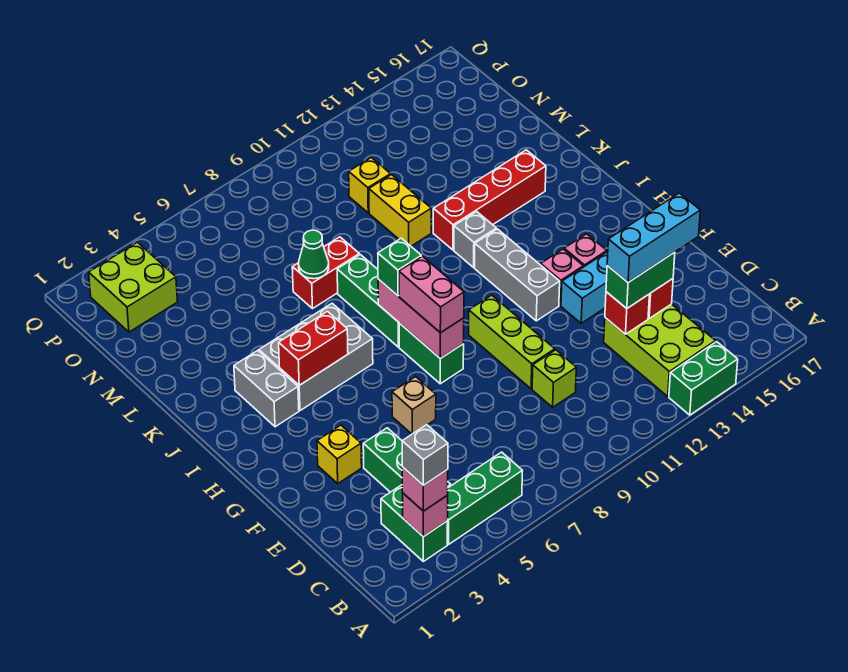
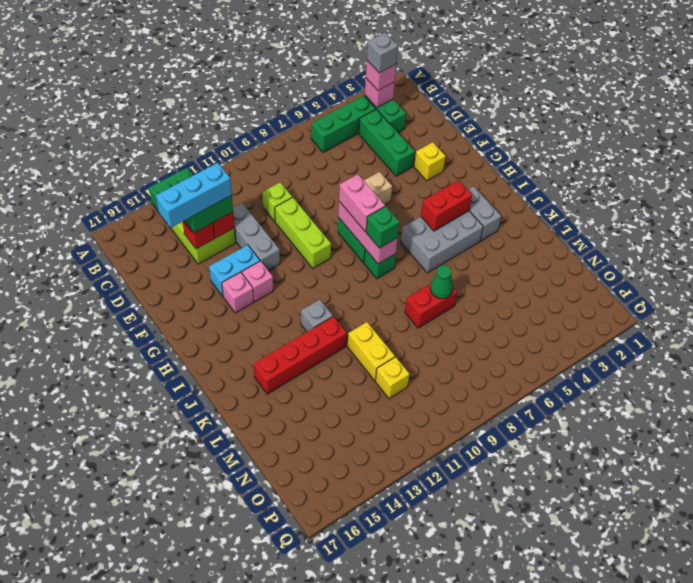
grey 1x3 brick [475,229,560,321] -> grey 1x3 brick moved to [233,203,280,271]
green 1x3 brick [337,255,399,347] -> green 1x1 brick [364,249,396,279]
lime 2x2 brick [89,242,178,332] -> none

